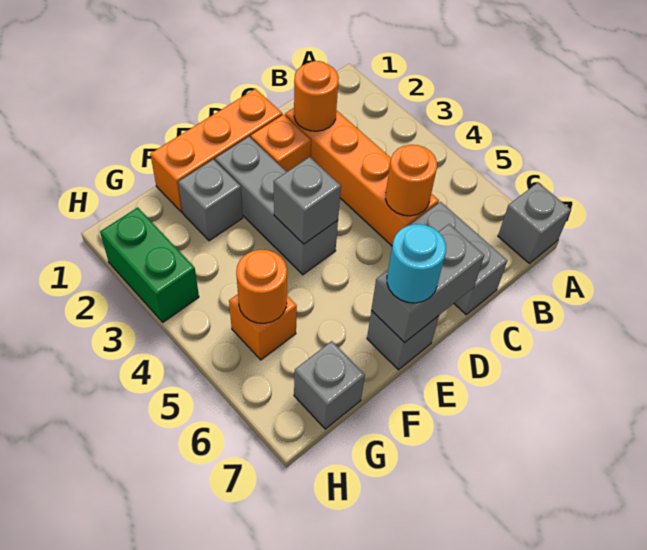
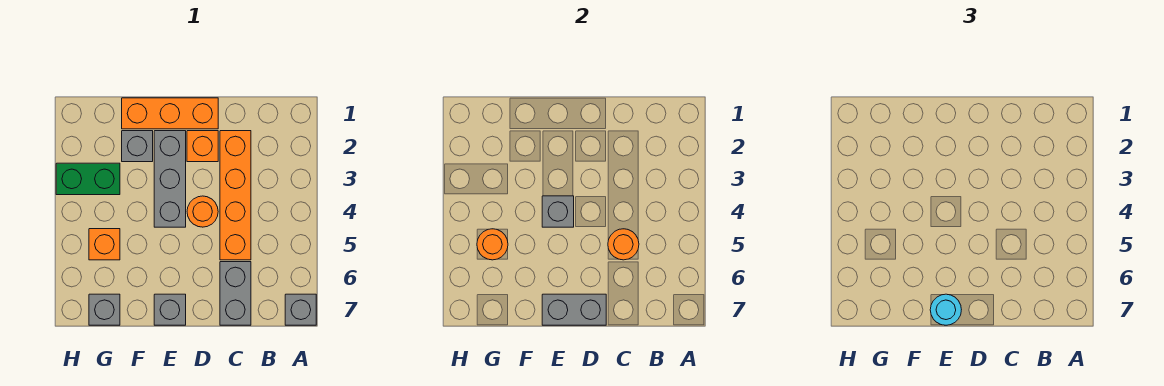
orange 1x1 round brick [294,61,339,131] -> orange 1x1 round brick moved to [187,196,218,227]
green 1x2 brick [100,208,199,322] -> green 1x2 brick turned to [56,163,120,195]

